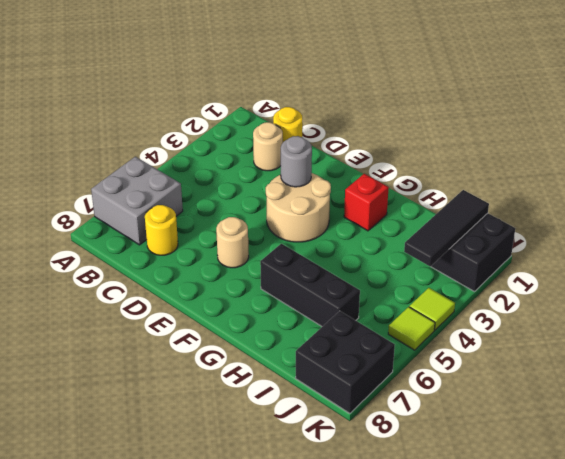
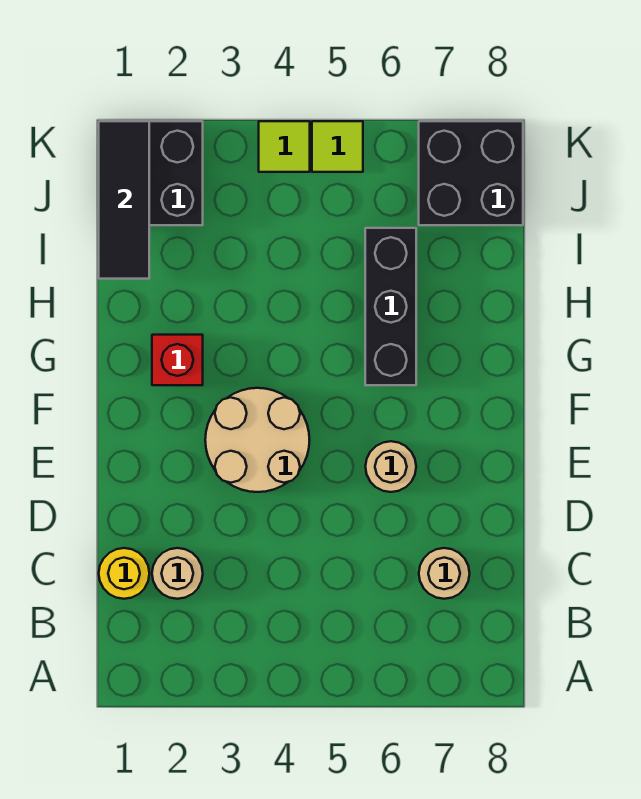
grey 2x2 brick [91,157,183,245] -> none
yellow 1x1 round brick [145,205,178,255] -> tan 1x1 round brick [419,548,470,599]
grey 1x1 round brick [281,136,312,187] -> none
black 1x3 tile [404,190,489,267] -> black 1x3 tile turned to [99,121,149,279]

